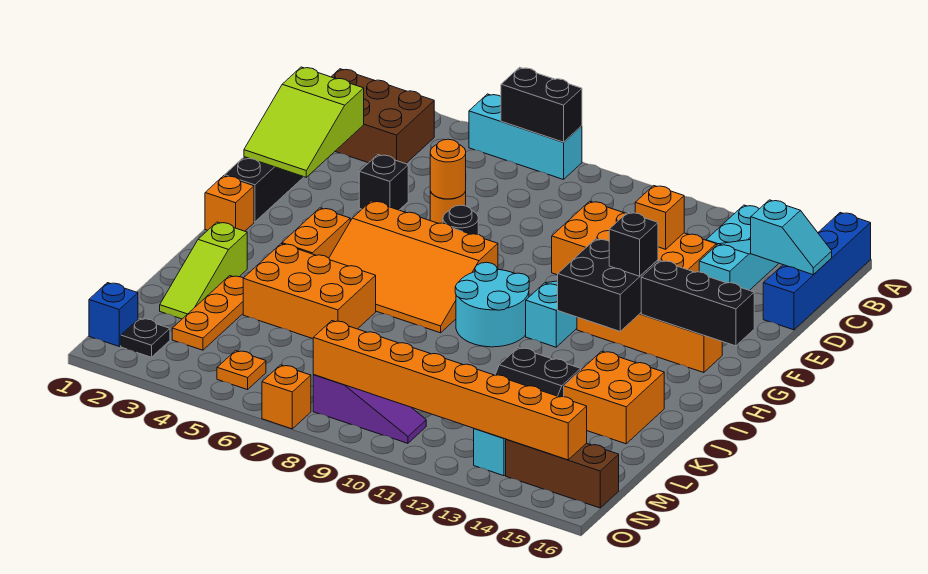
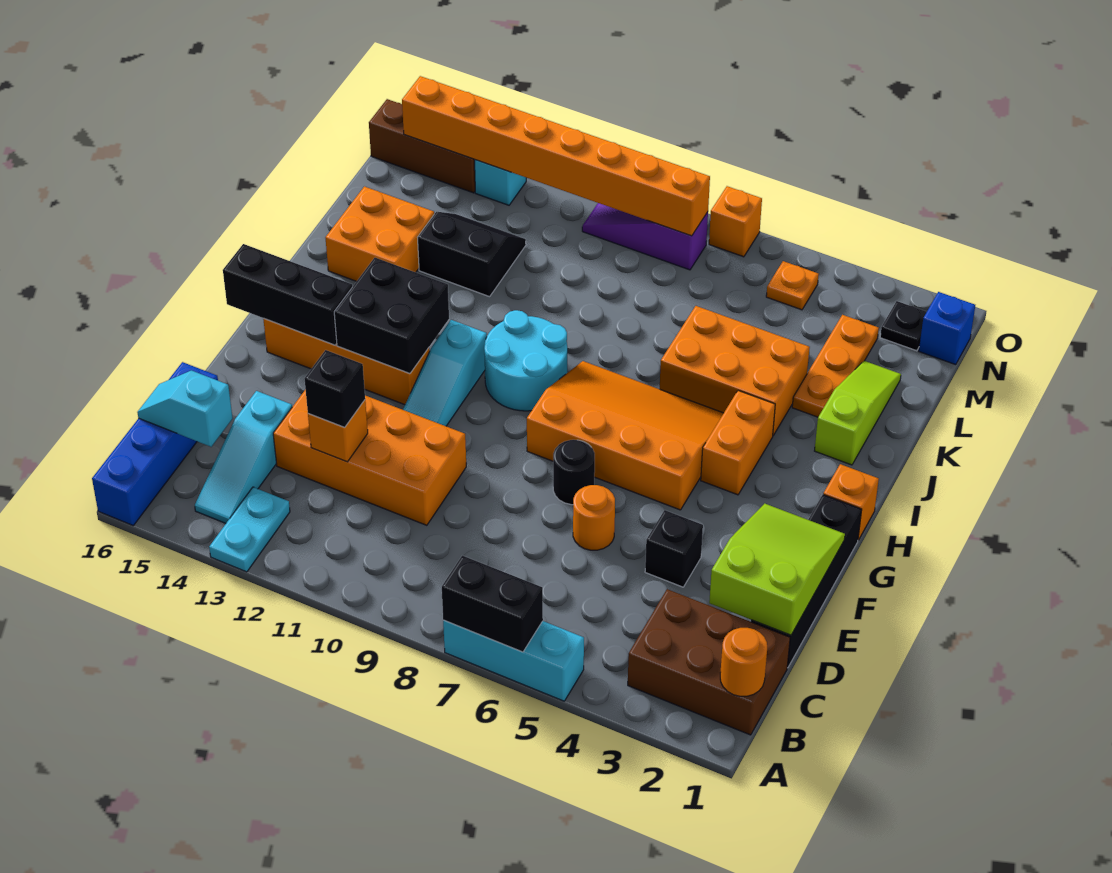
orange 1x1 round brick [430,139,466,199] -> orange 1x1 round brick moved to [720,628,767,696]
black 1x1 brick [609,212,658,276] -> black 1x1 brick moved to [305,350,365,427]

